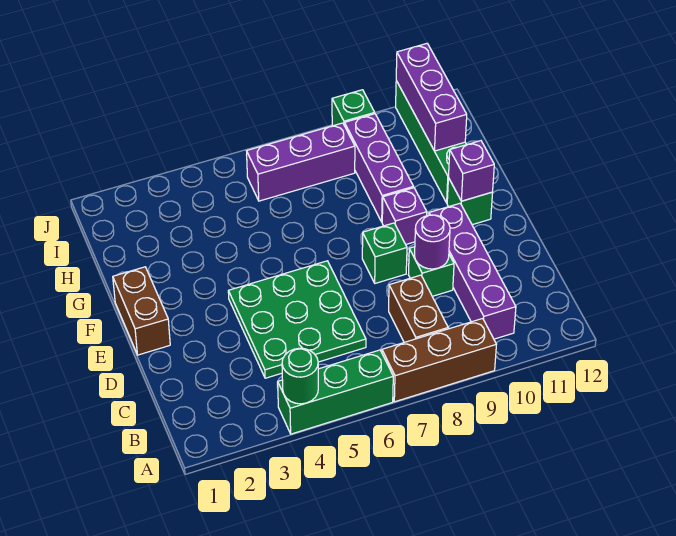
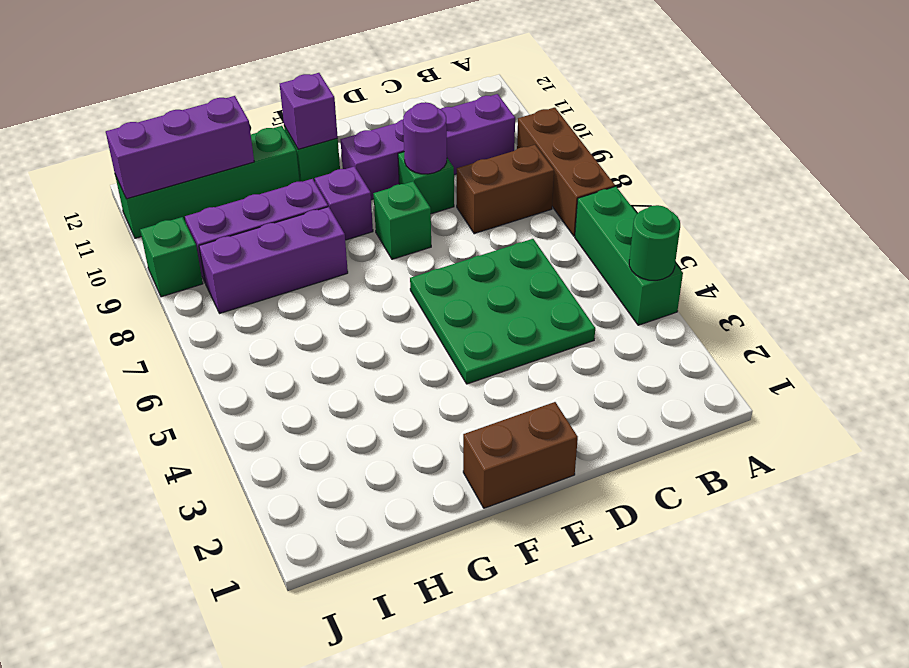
purple 1x3 brick [247,123,355,201] -> purple 1x3 brick turned to [199,207,348,313]

